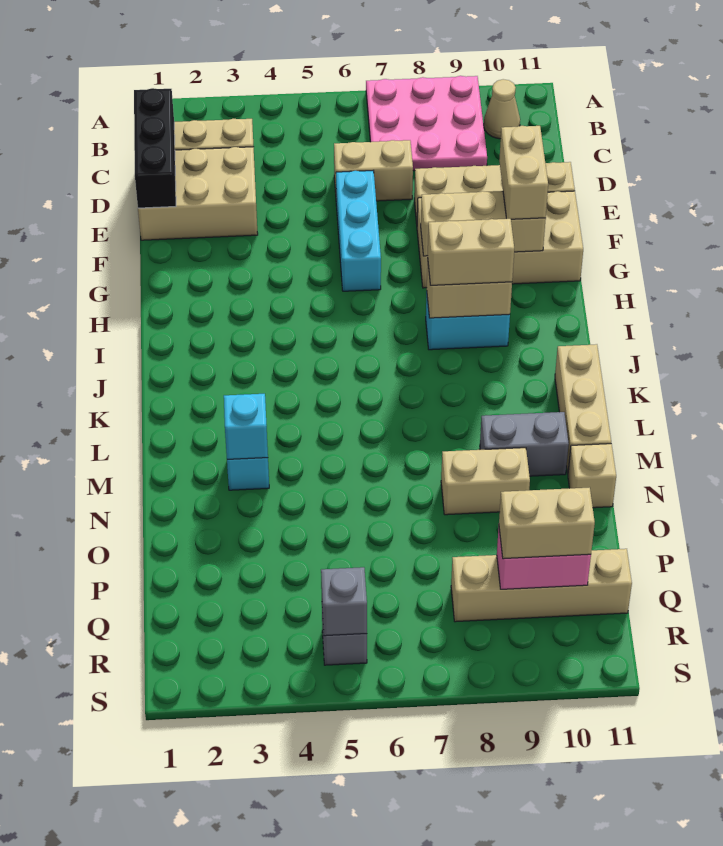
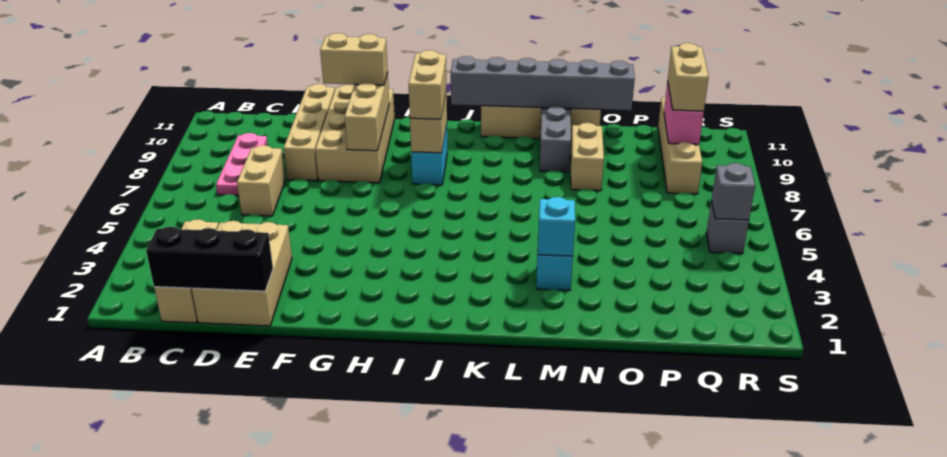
pink 3x3 plate [366,76,487,171] -> pink 1x3 plate [216,133,268,196]
tan 1x1 cone [484,79,520,139] -> none
cyan 1x3 brick [336,171,381,291] -> none
none -> grey 1x6 brick [451,56,635,110]

